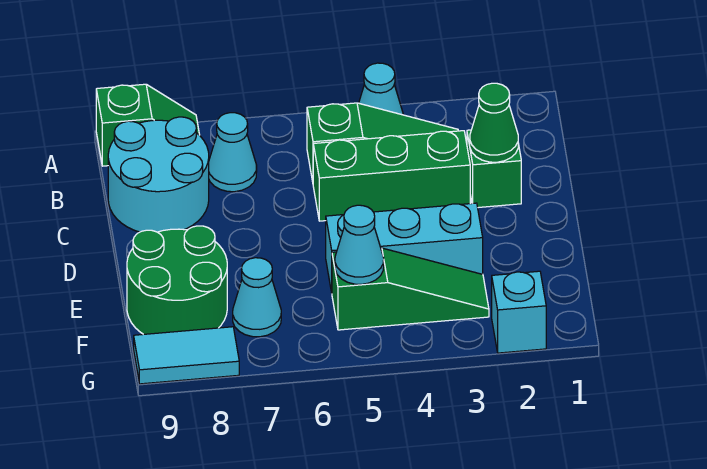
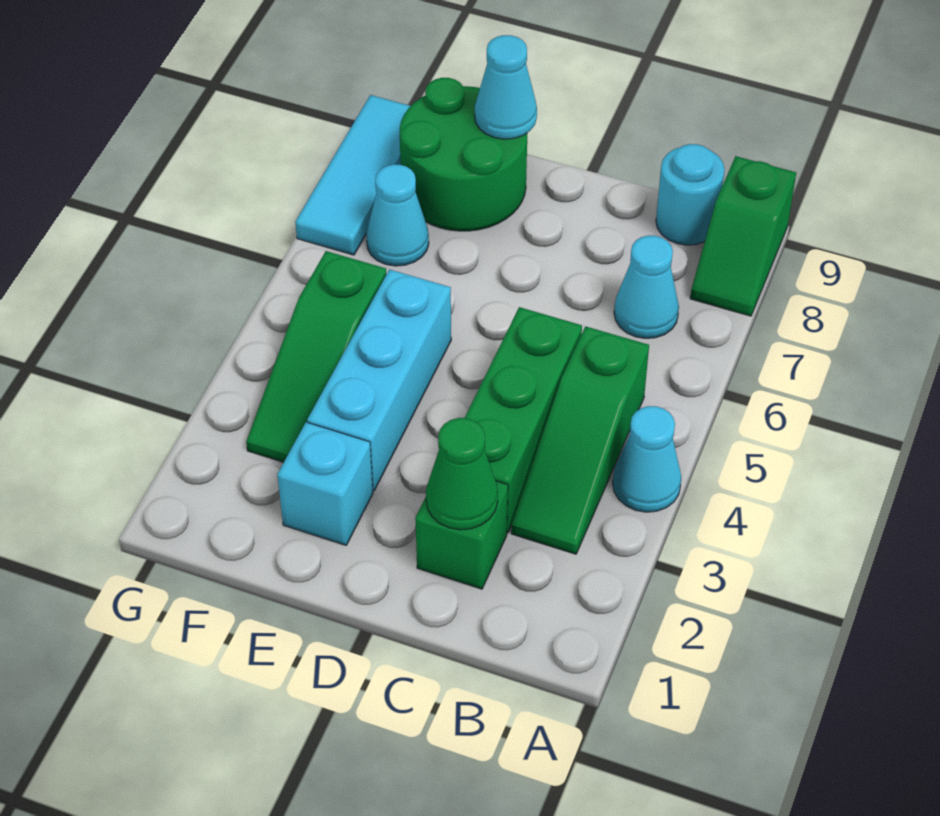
cyan 2x2 round brick [108,117,209,232] -> cyan 1x1 round brick [656,144,725,245]
cyan 1x1 cone [335,205,384,284] -> cyan 1x1 cone moved to [475,35,537,139]
cyan 1x1 brick [492,271,546,353] -> cyan 1x1 brick moved to [277,422,373,545]
cyan 1x2 tile [134,327,239,384] -> cyan 1x3 tile [295,95,410,255]

